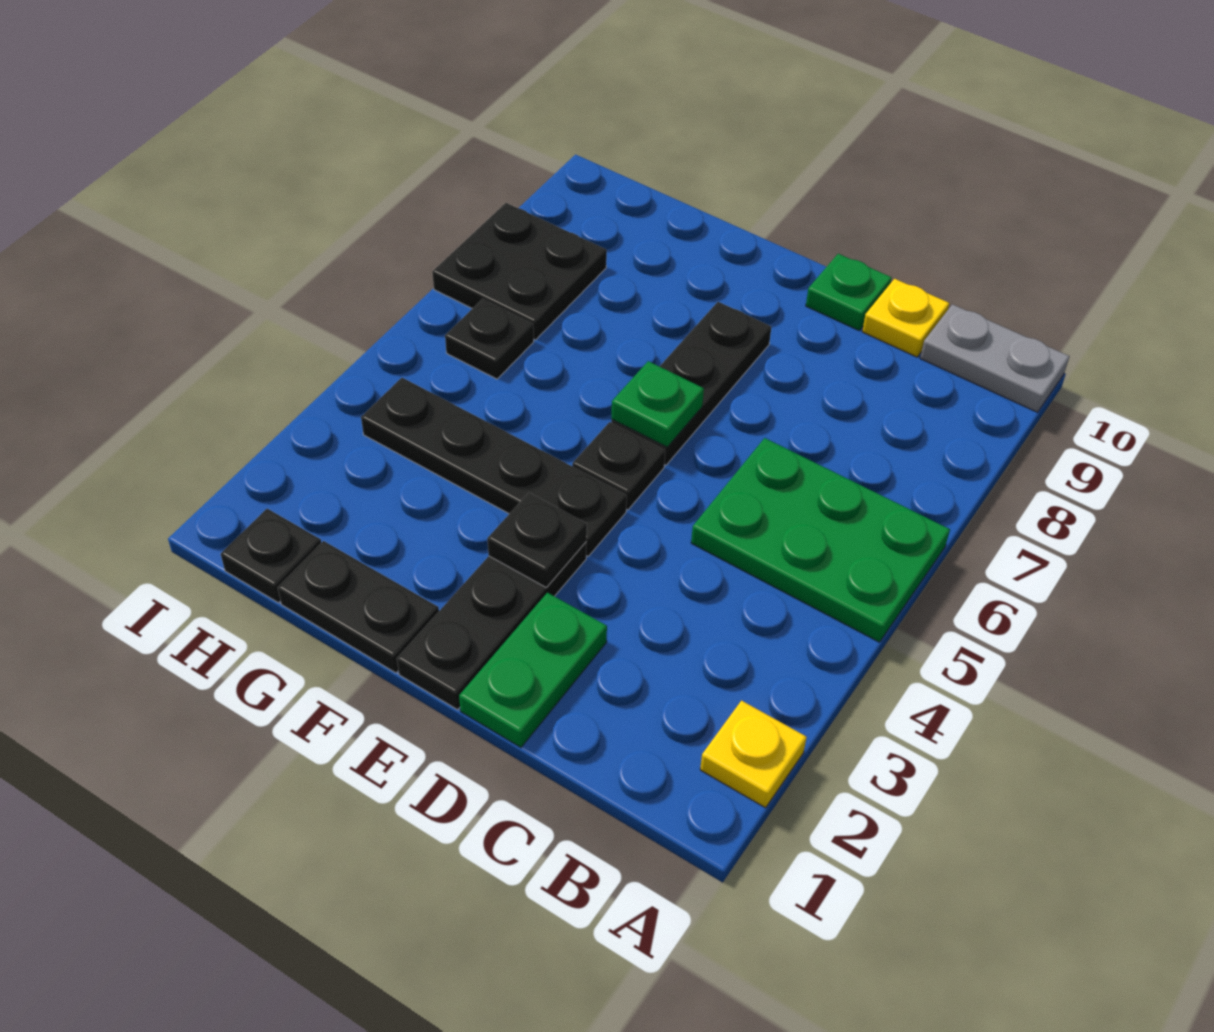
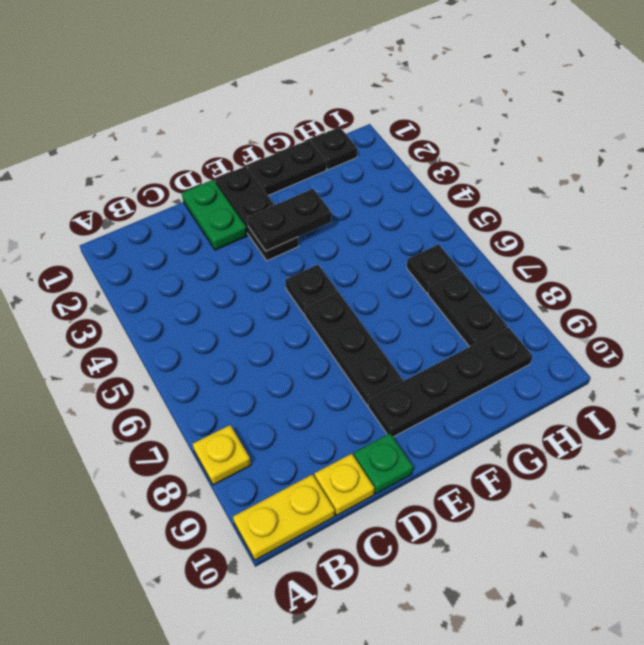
yellow 1x1 plate [700,701,807,808] -> yellow 1x1 plate moved to [192,425,251,485]
green 2x3 plate [691,438,950,642] -> none
grey 1x2 plate [920,304,1070,412] -> yellow 1x2 plate [233,474,335,560]
black 1x1 plate [487,493,587,587] -> black 1x2 plate [247,189,331,251]
black 1x4 plate [361,378,627,556] -> black 1x4 plate moved to [368,327,532,437]
green 1x1 plate [611,361,704,447] -> none
black 2x2 plate [432,203,607,340] -> black 1x2 plate [428,271,507,347]

